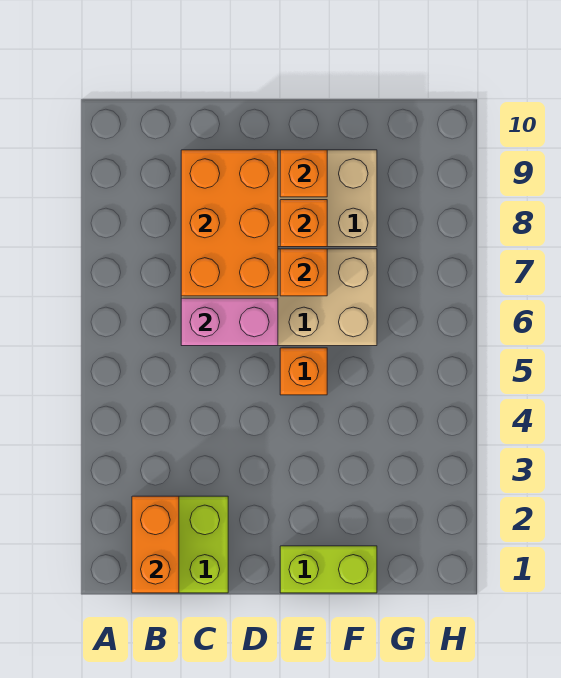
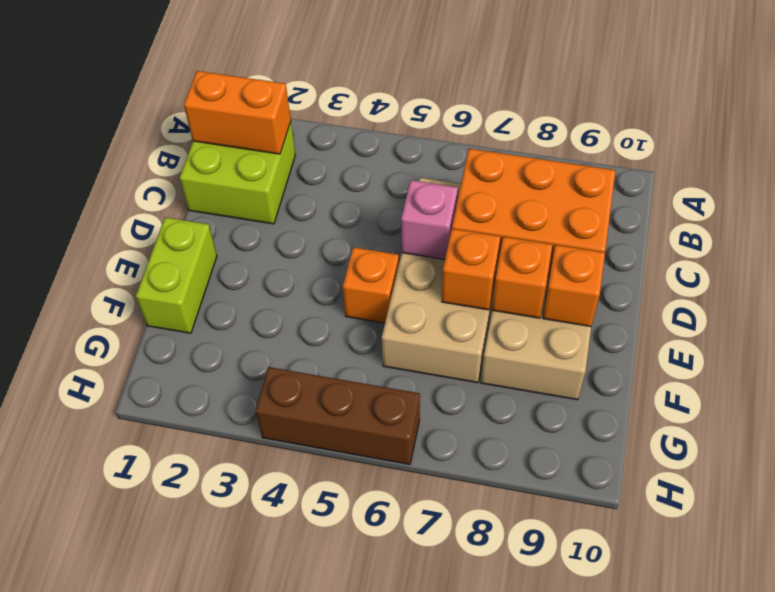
pink 1x2 brick [181,298,278,346] -> pink 1x1 brick [401,180,458,260]
none -> brown 1x3 brick [255,367,420,464]

